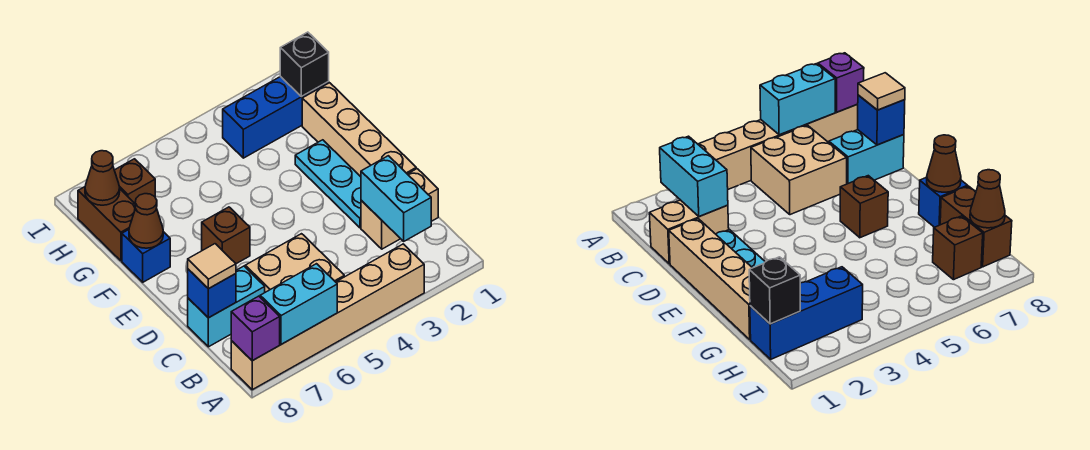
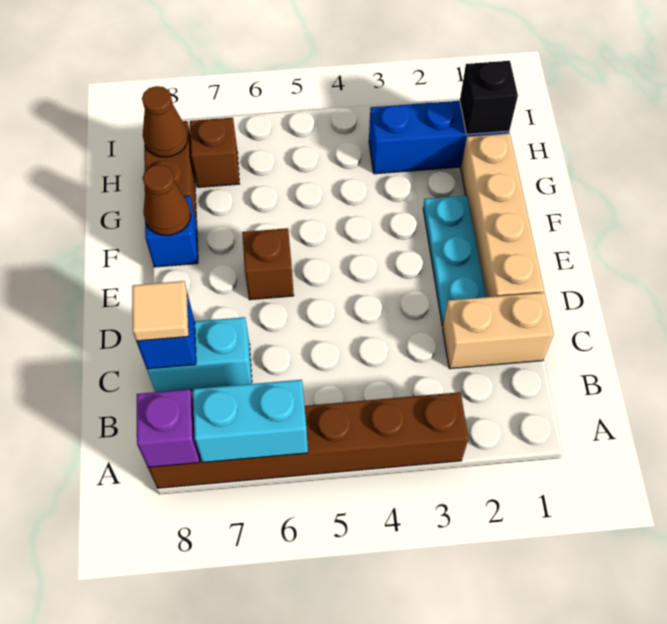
tan 1x6 brick [231,244,424,390] -> brown 1x6 brick [148,392,468,488]
cyan 1x2 brick [361,156,431,241] -> none
tan 2x2 brick [245,234,344,292] -> none

